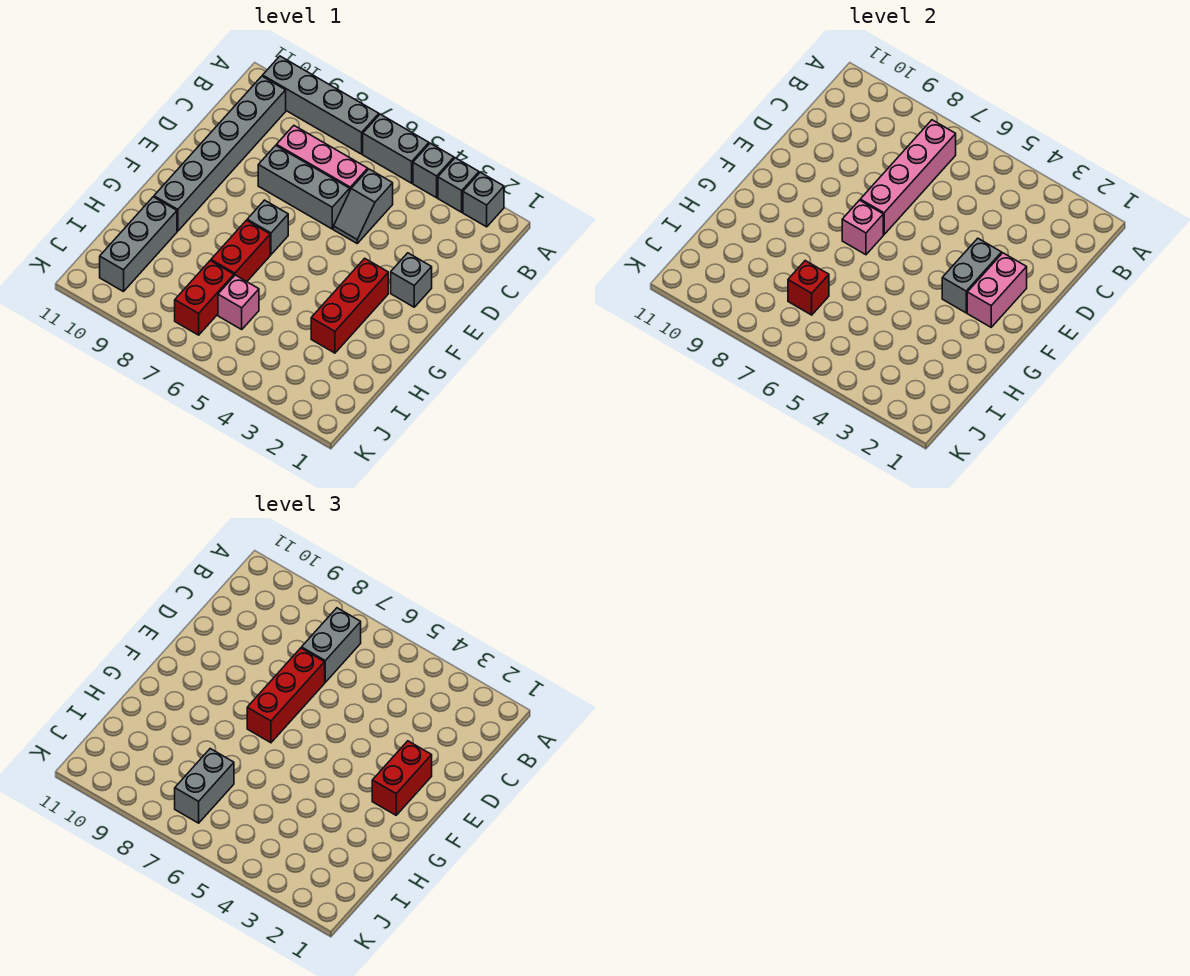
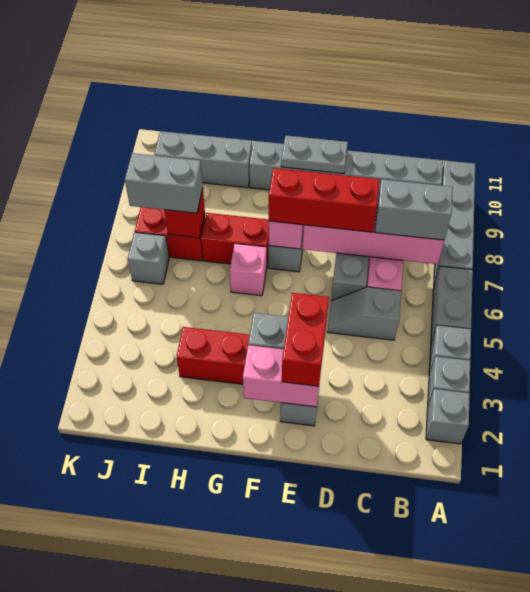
red 1x2 brick [372,741,432,815] -> red 1x2 brick turned to [282,293,329,386]
none -> grey 1x2 plate [281,136,348,174]
pink 1x1 brick [218,275,259,329] -> pink 1x1 brick moved to [230,243,267,296]
none -> grey 1x1 brick [128,232,169,284]

